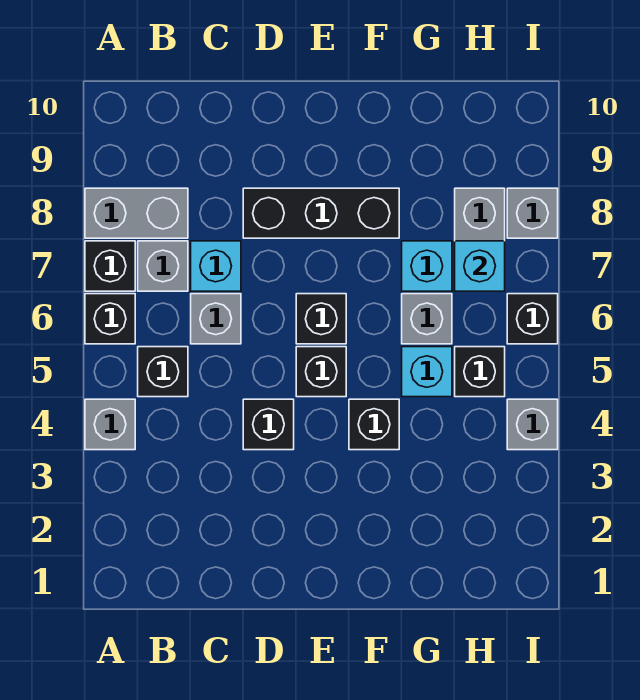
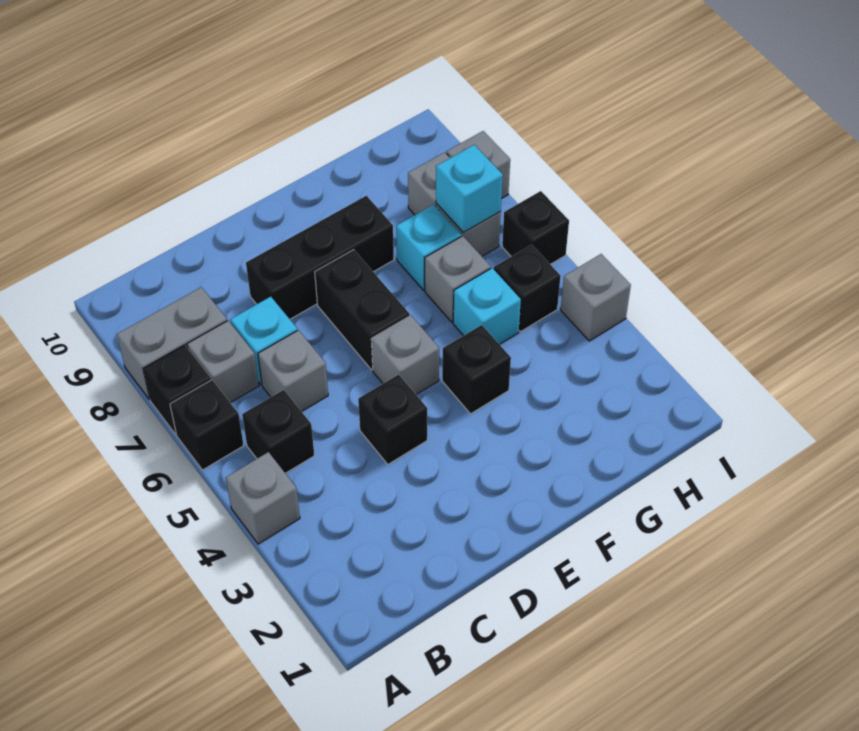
black 1x1 brick [296,347,346,397] -> grey 1x1 brick [371,316,439,394]
black 1x1 brick [296,294,346,344] -> black 1x2 brick [315,250,410,370]

